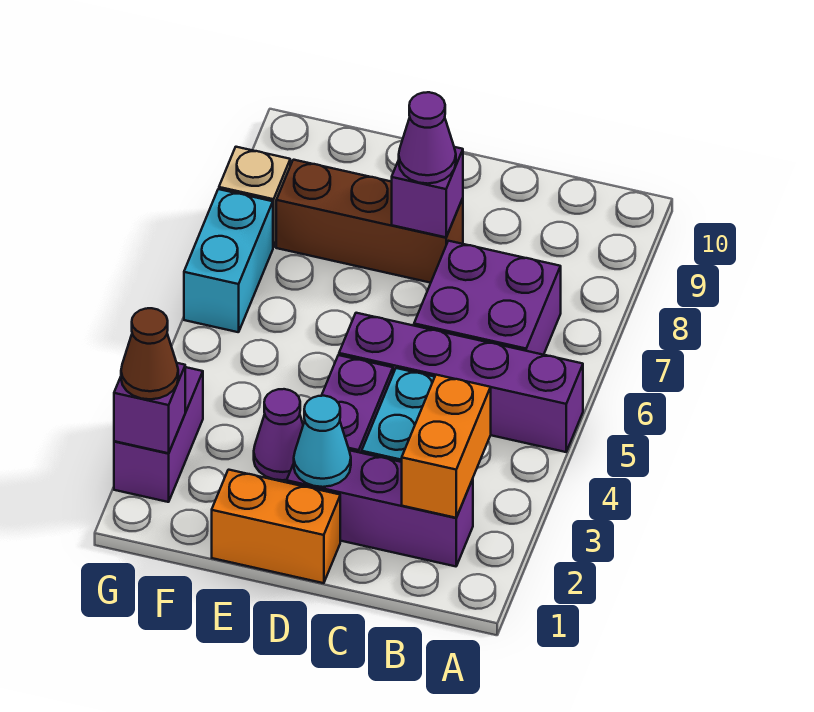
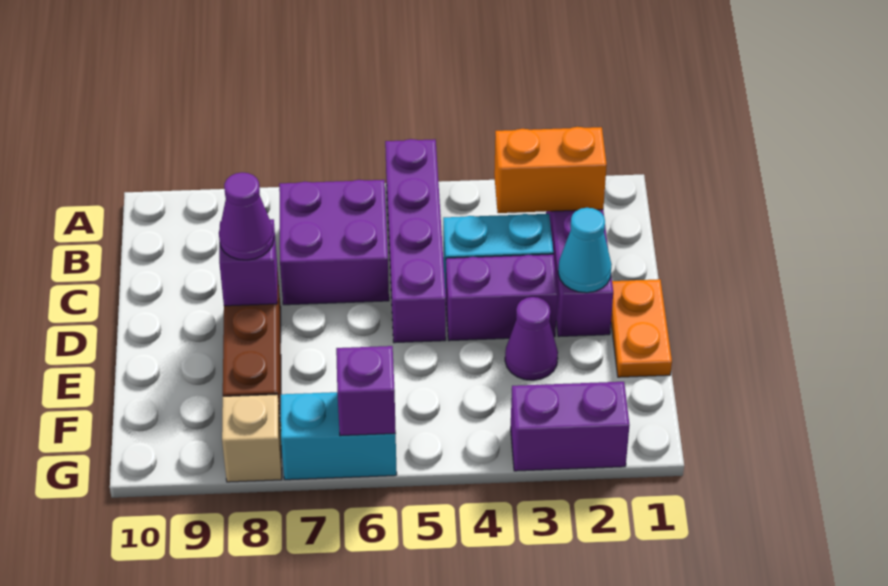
orange 1x2 brick [212,470,340,583] -> orange 1x2 plate [611,279,672,377]
purple 1x1 brick [114,363,185,453] -> purple 1x1 brick moved to [336,346,396,436]
brown 1x1 cone [121,308,178,399] -> none

